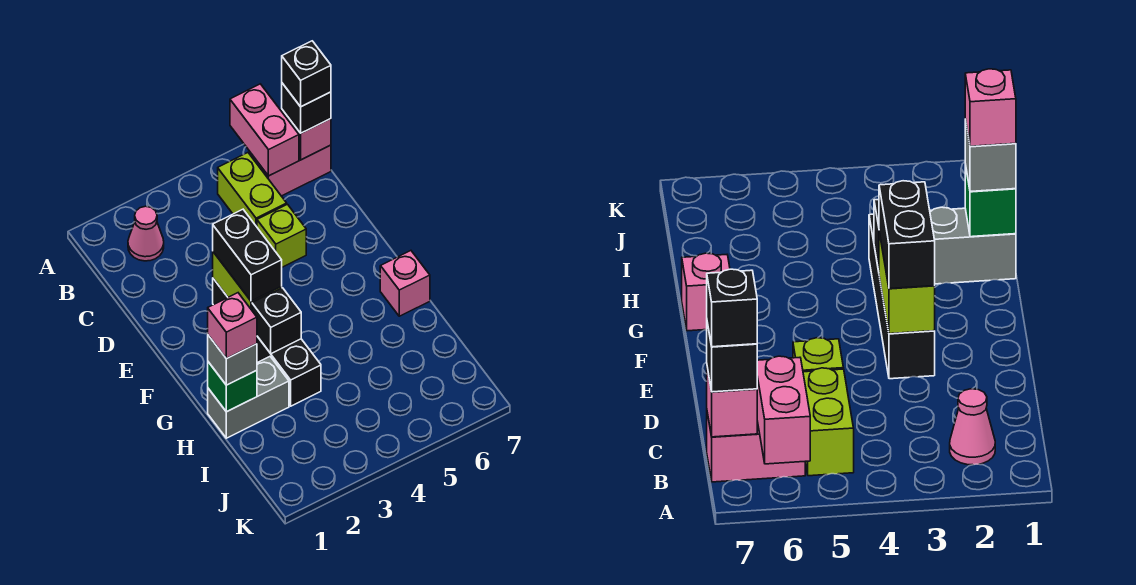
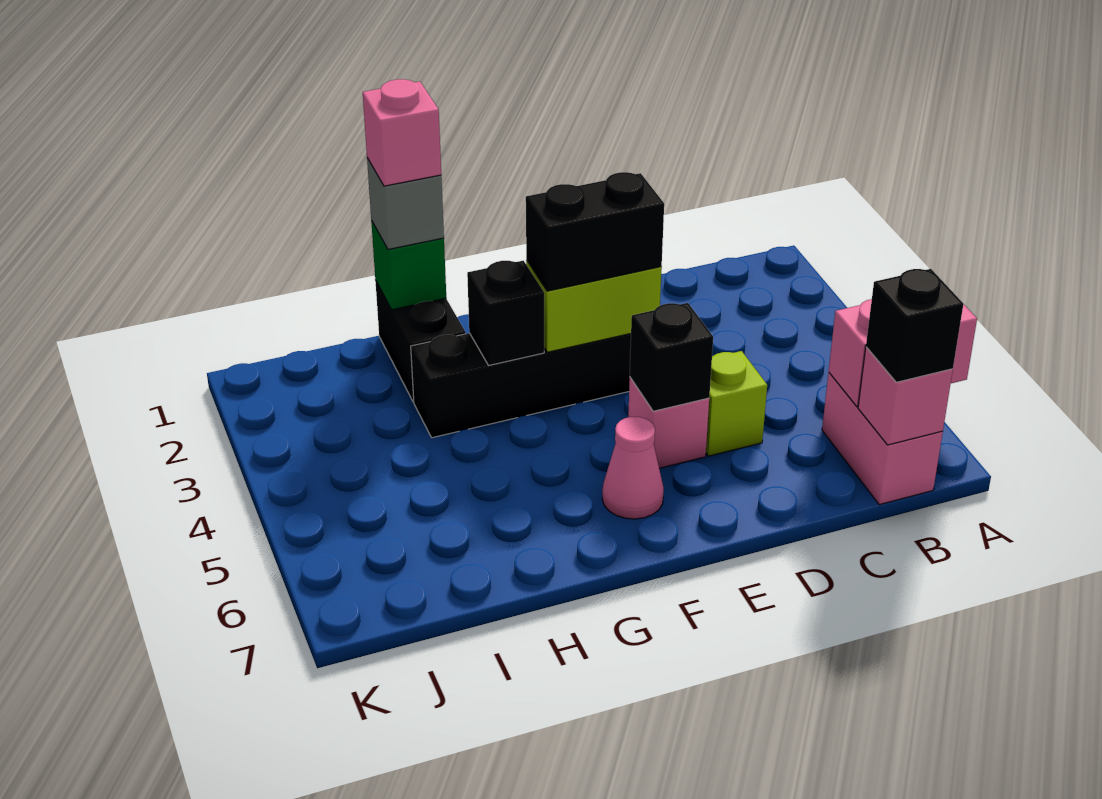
pink 1x1 cone [128,206,164,261] -> pink 1x1 cone moved to [602,417,664,519]
lime 1x2 brick [218,153,287,227] -> none
black 1x1 brick [282,41,331,107] -> black 1x1 brick moved to [630,303,713,411]
pink 1x1 brick [380,251,430,316] -> pink 1x1 brick moved to [628,378,709,468]
grey 1x2 brick [208,357,289,438] -> black 1x2 brick [375,280,466,402]

